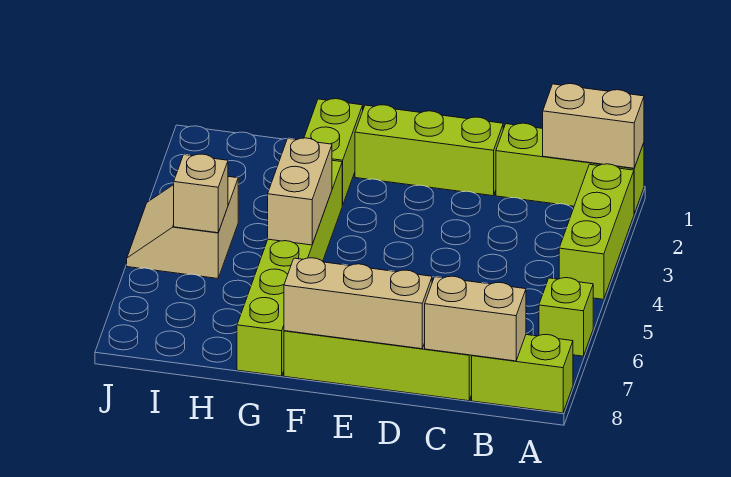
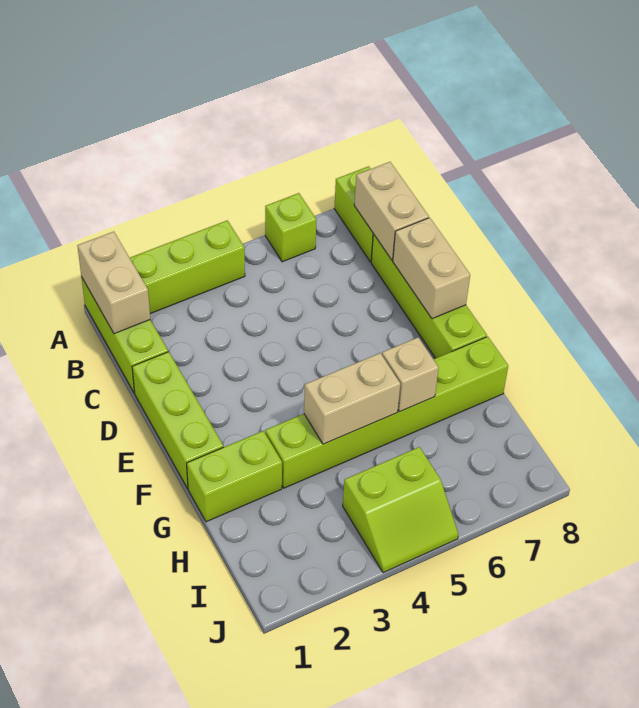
tan 1x3 brick [284,258,432,349] -> tan 1x2 brick [393,218,470,319]
tan 2x2 slope [127,177,238,279] -> lime 2x2 slope [343,447,458,573]
tan 1x1 brick [174,154,228,233] -> tan 1x1 brick moved to [382,337,439,412]

